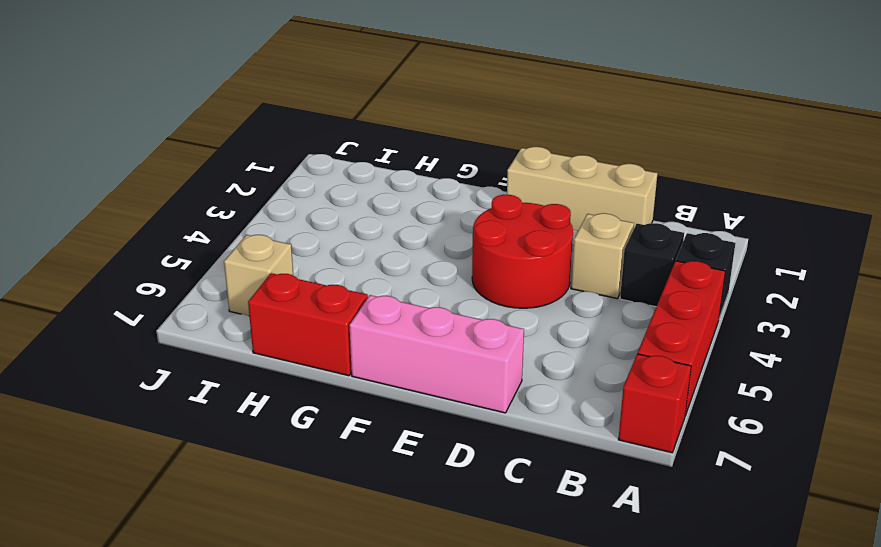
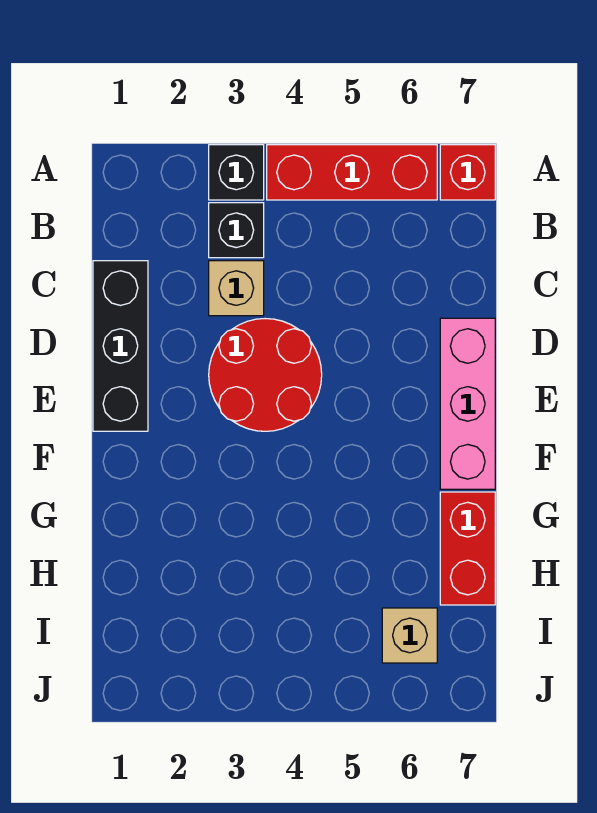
tan 1x3 brick [507,147,658,231] -> black 1x3 brick [93,261,148,431]

